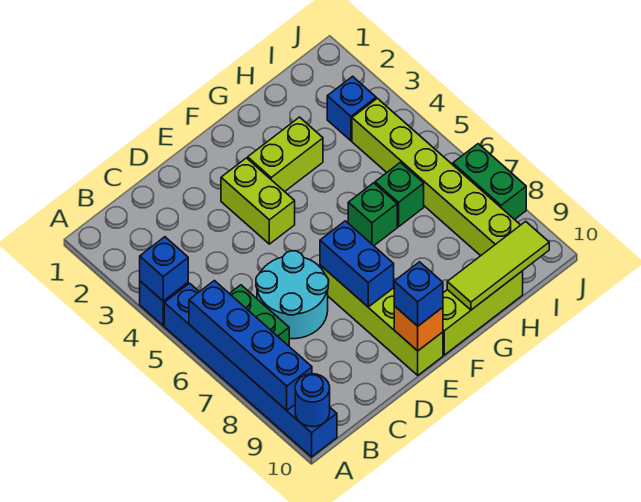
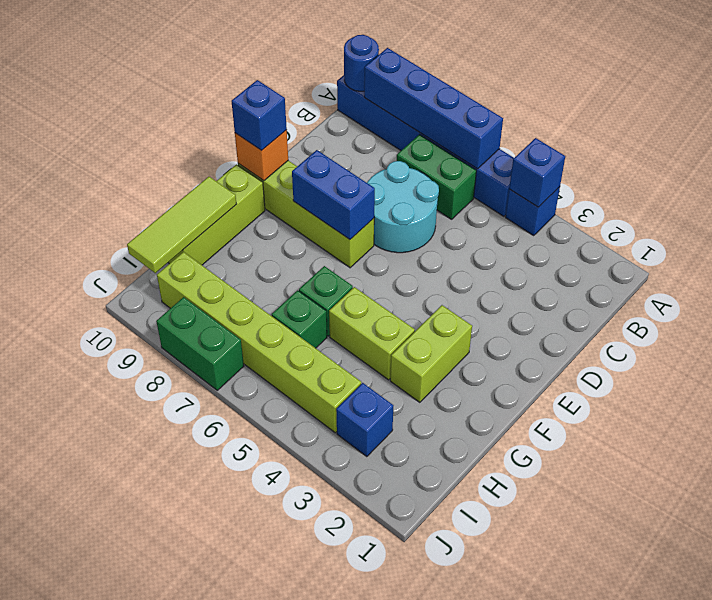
lime 1x2 brick [221,158,295,244] -> lime 1x2 brick moved to [329,287,415,380]

